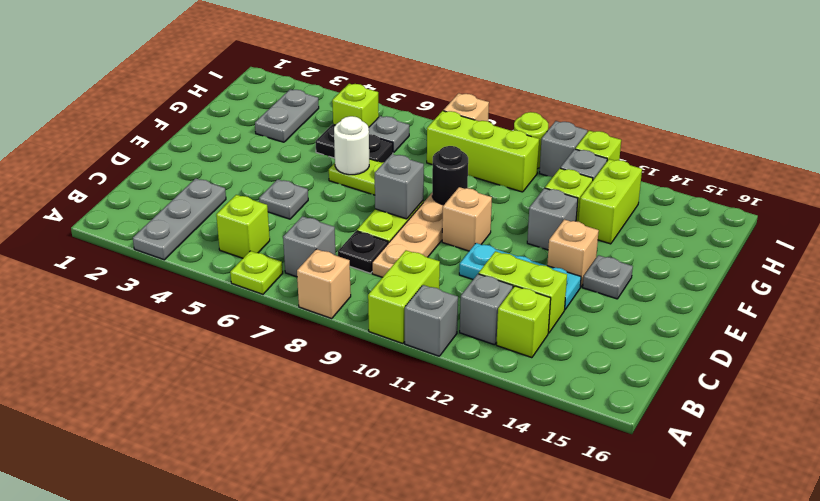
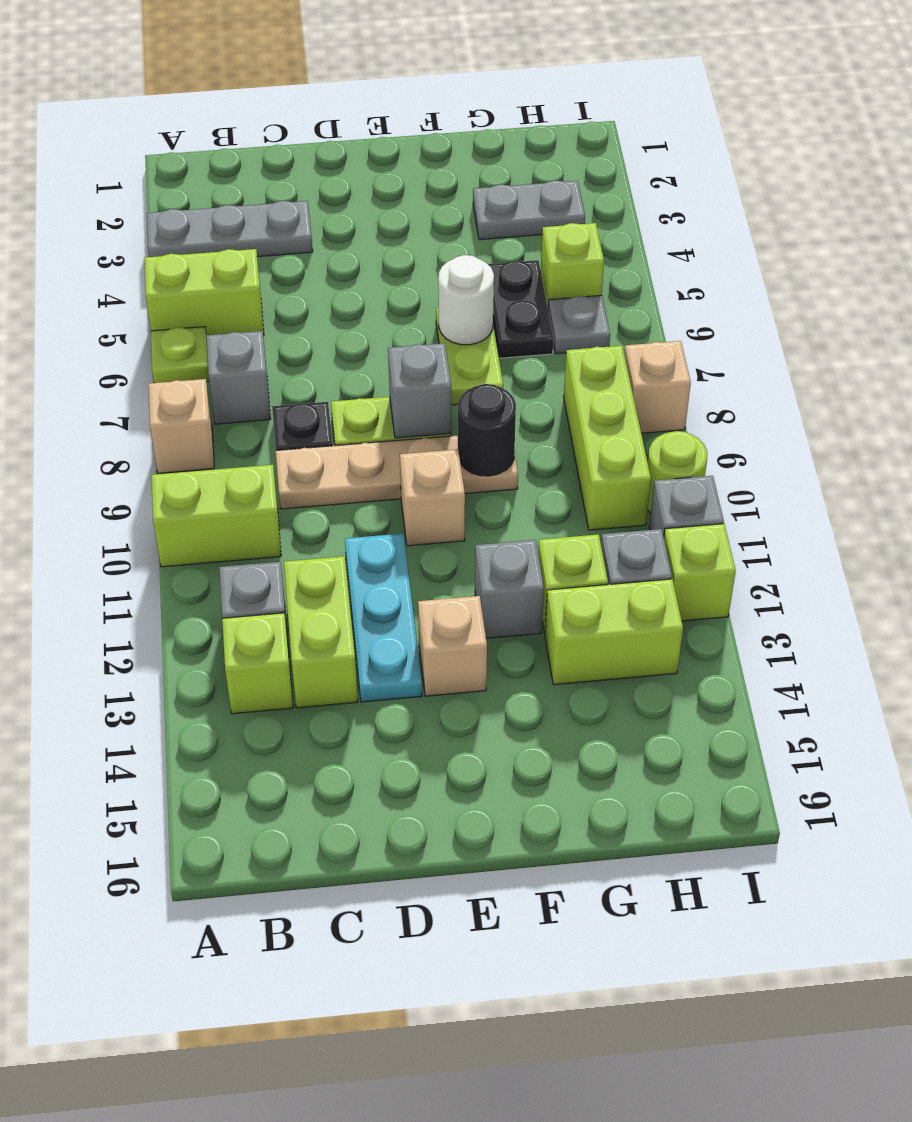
grey 1x1 brick [405,285,458,356] -> none
lime 1x1 brick [216,195,270,258] -> lime 1x2 brick [144,249,264,336]
grey 1x1 plate [259,179,308,219] -> none
grey 1x1 plate [583,255,633,299] -> none

